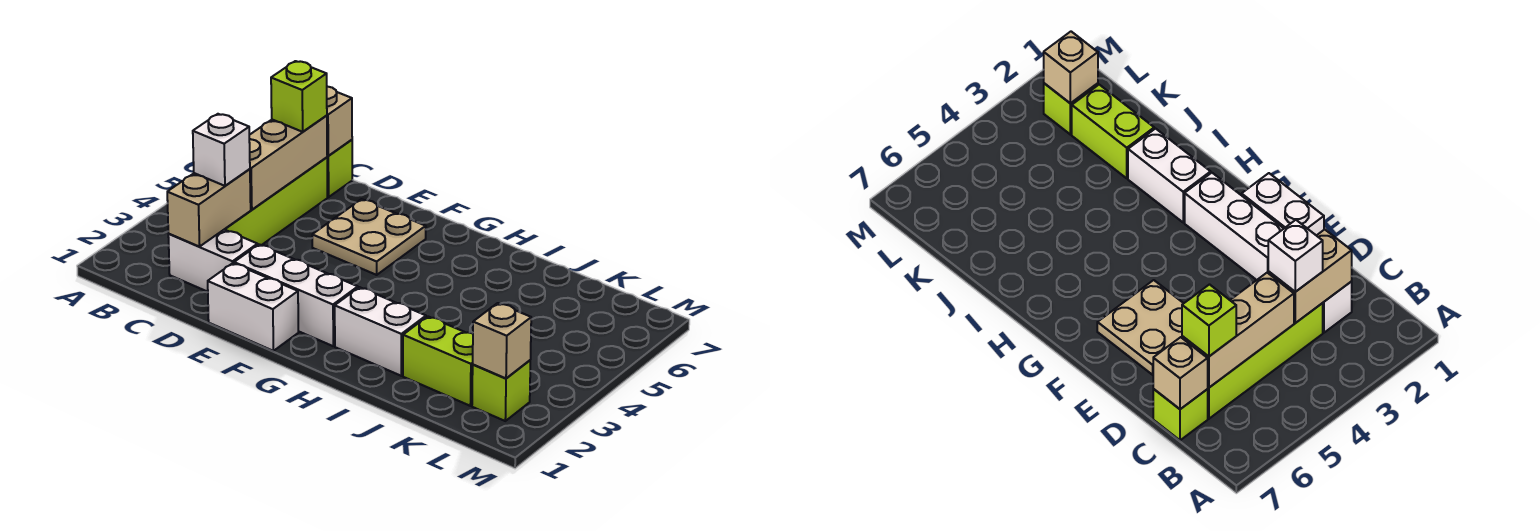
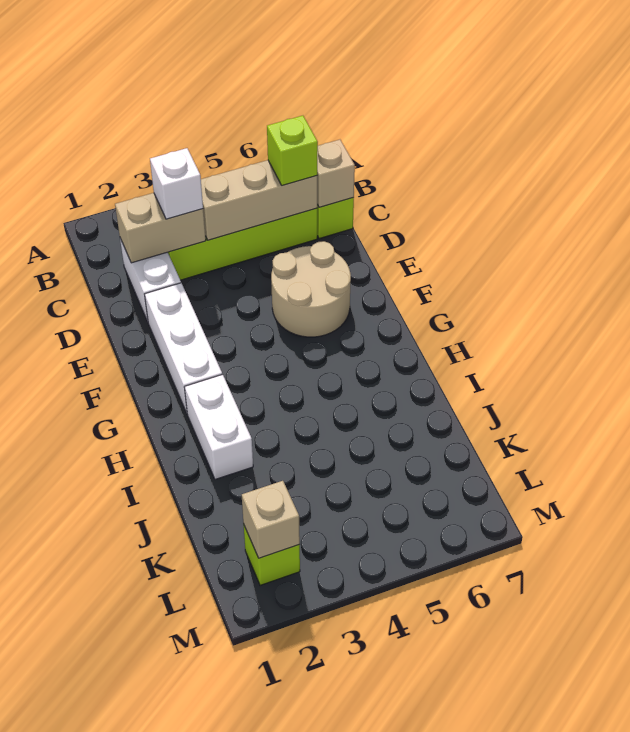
white 1x2 brick [208,263,298,351] -> none
tan 2x2 plate [312,199,426,275] -> tan 2x2 round brick [271,241,351,337]
lime 1x2 brick [403,316,473,406] -> none

